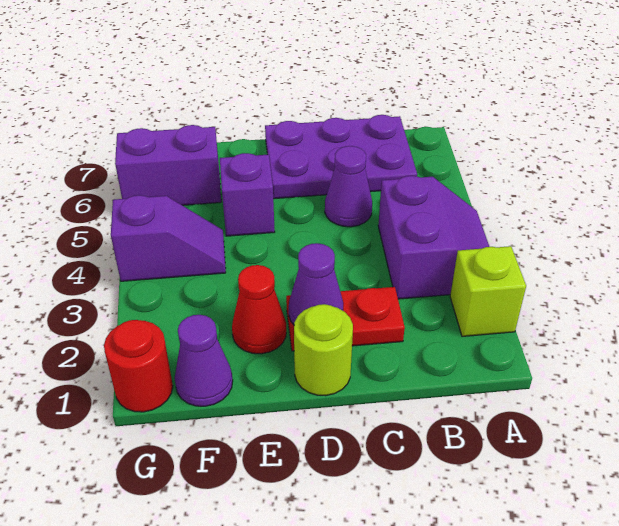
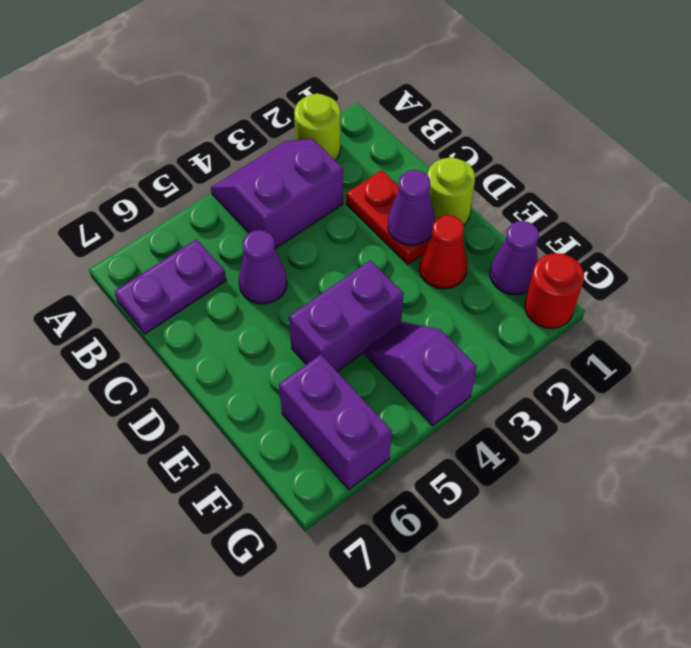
lime 1x1 brick [450,246,526,336] -> lime 1x1 round brick [294,94,341,160]
purple 2x3 plate [265,115,417,199] -> purple 1x2 plate [114,239,226,334]
purple 1x1 brick [220,153,275,236] -> purple 1x2 brick [289,260,404,371]

